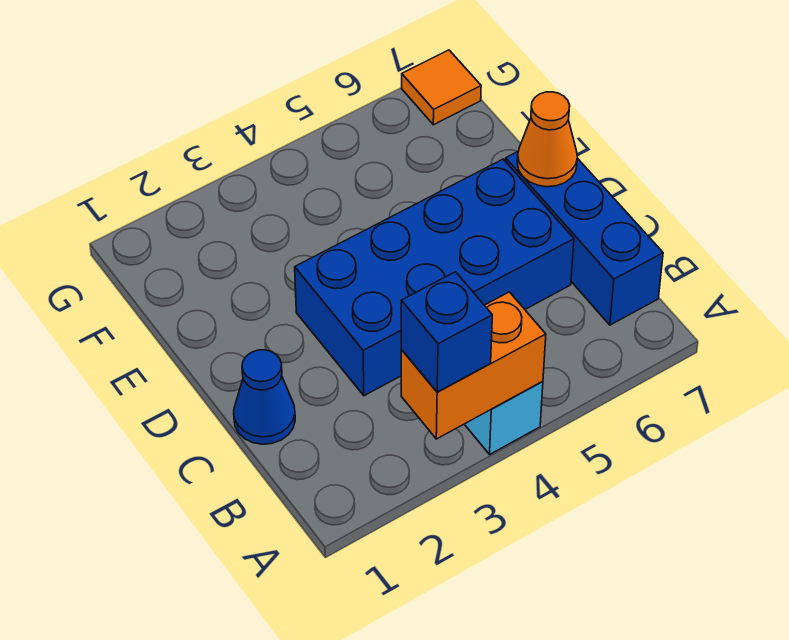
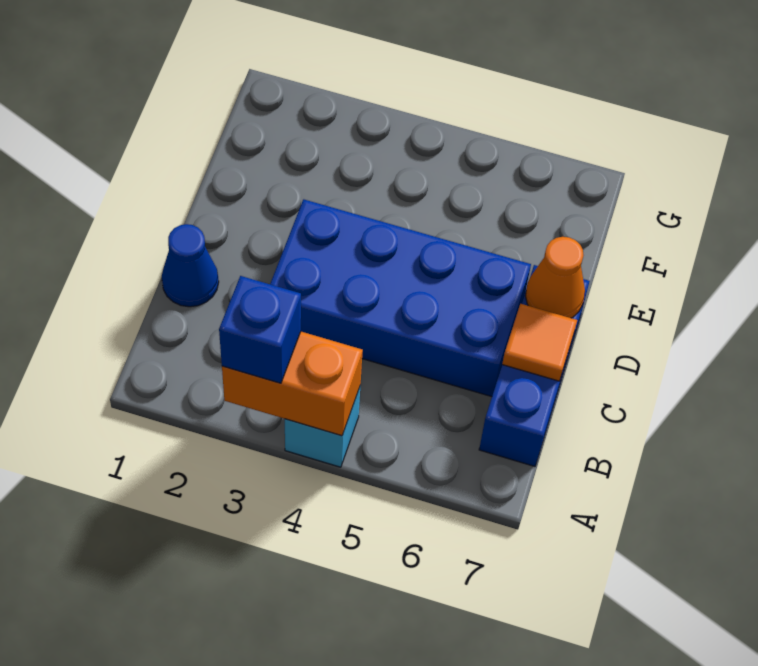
orange 1x1 tile [402,50,481,125] -> orange 1x1 tile moved to [502,304,577,381]

